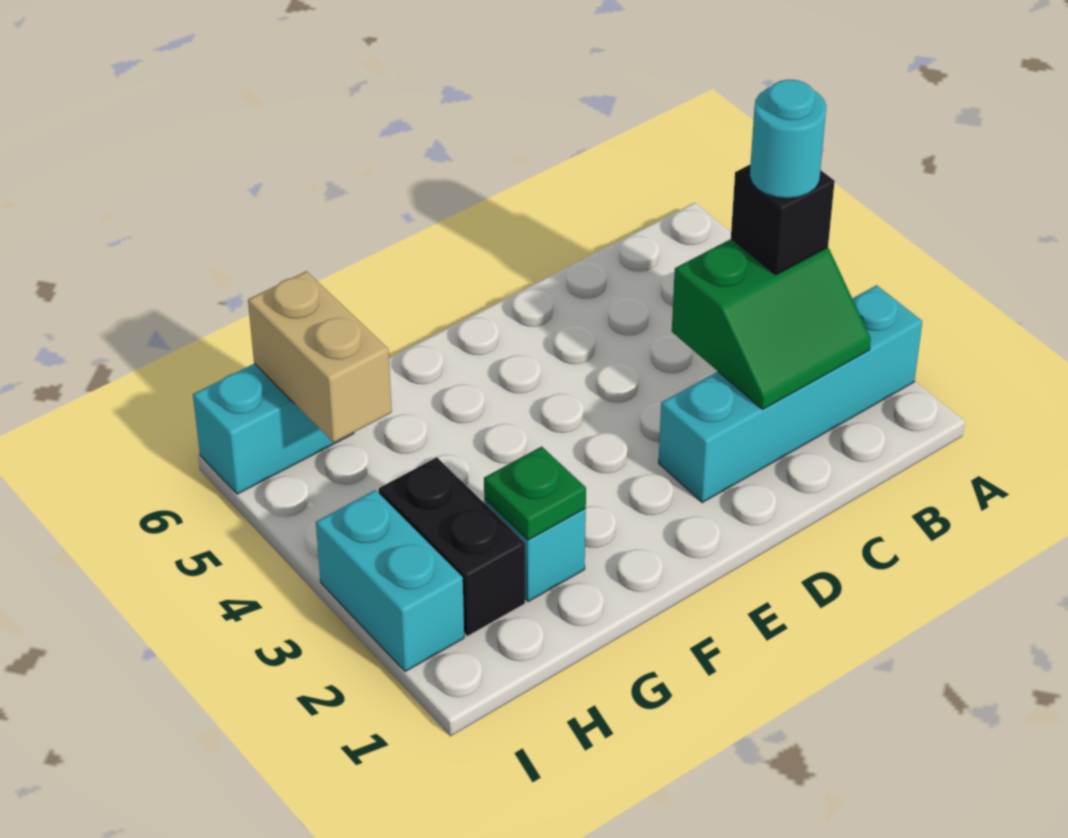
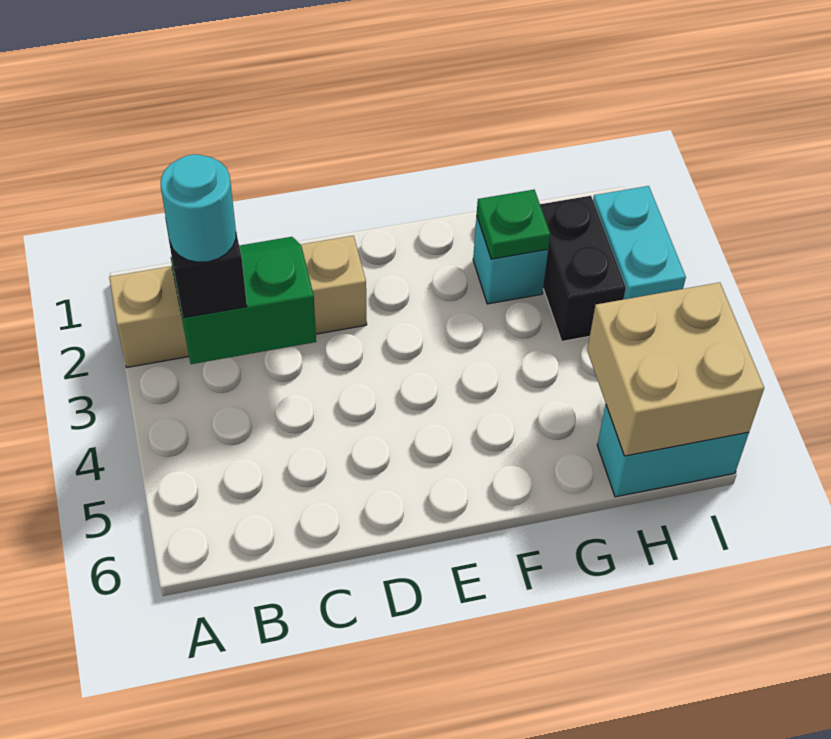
cyan 1x4 brick [659,285,922,503] -> tan 1x4 brick [109,236,367,367]
tan 1x2 brick [248,271,392,442] -> tan 2x2 brick [587,282,764,456]

